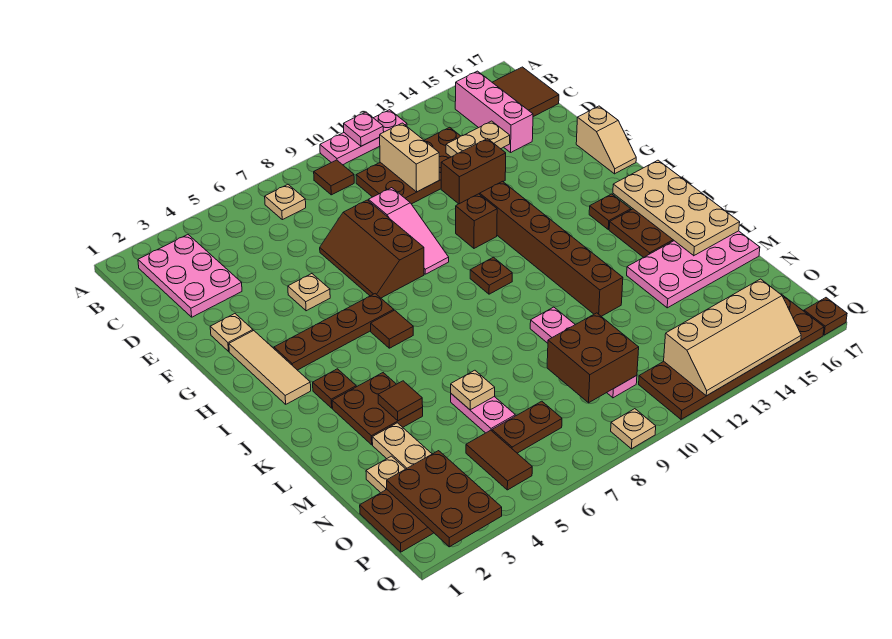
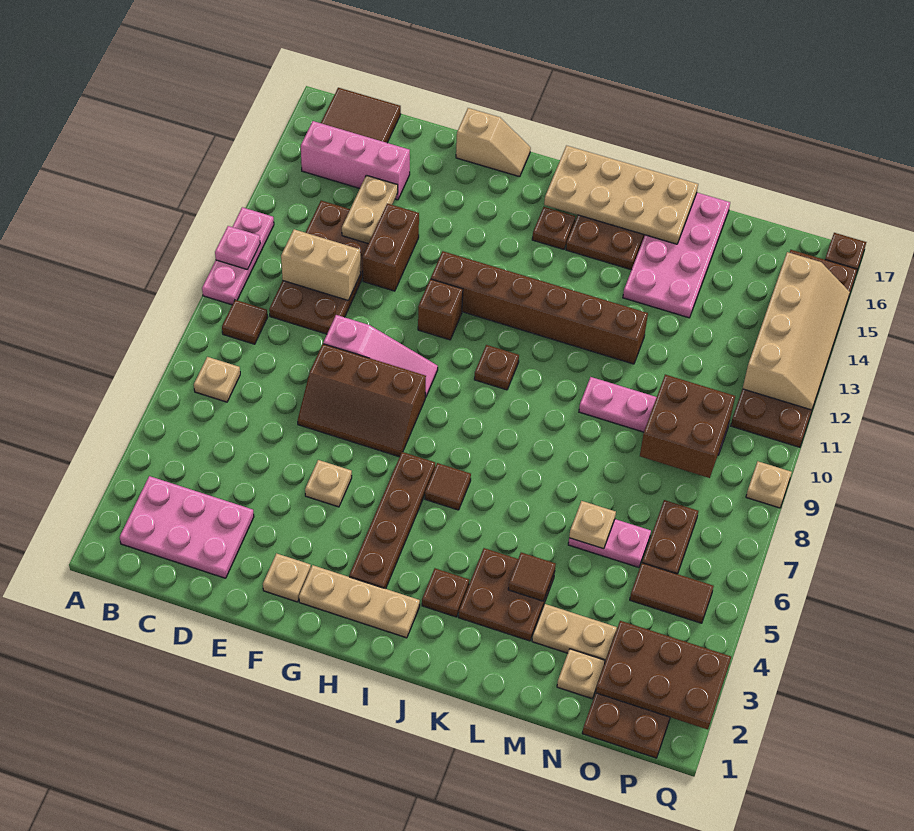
tan 1x3 tile [229,331,311,404] -> tan 1x3 plate [299,565,420,638]

